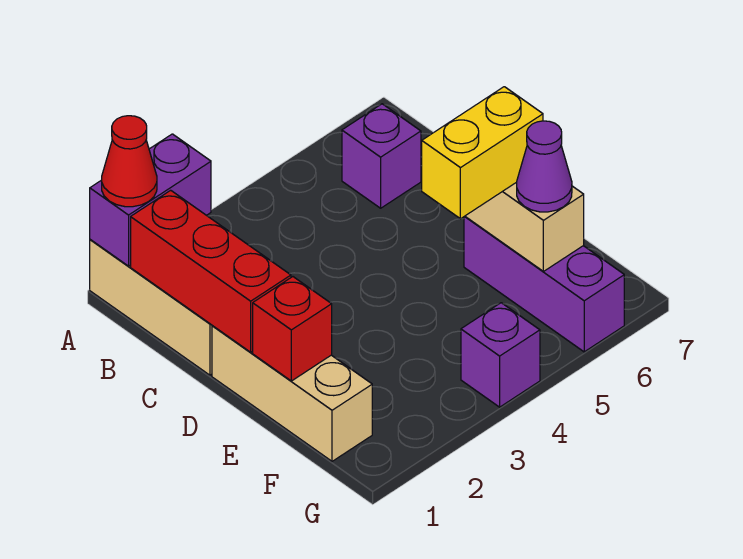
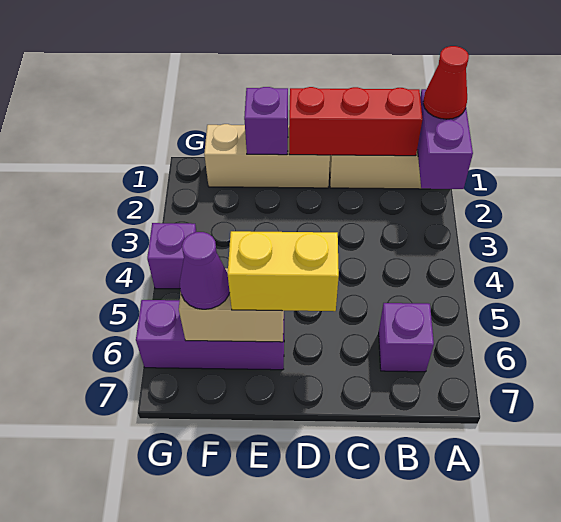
red 1x1 brick [253,277,332,381] -> purple 1x1 brick [244,87,288,155]
yellow 1x2 brick [422,87,543,219] -> yellow 1x2 brick turned to [228,231,339,311]

